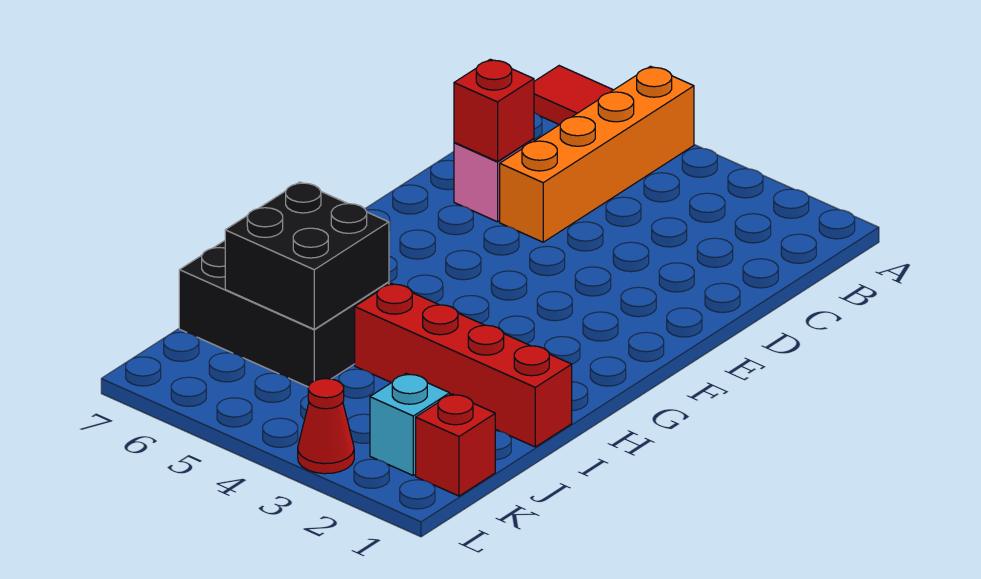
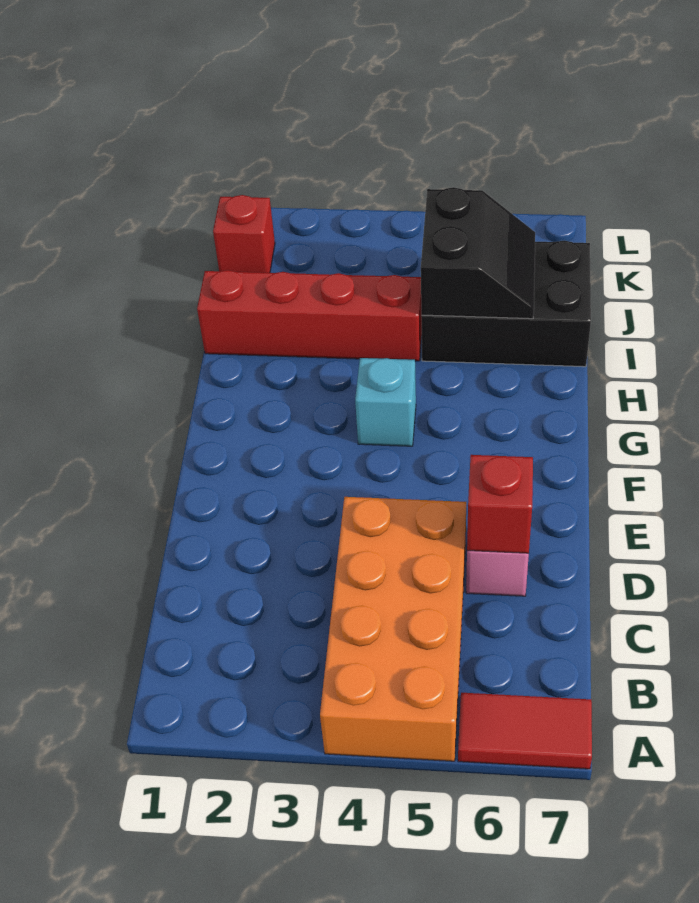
orange 1x4 brick [500,66,694,242] -> orange 2x4 brick [320,497,466,761]
black 2x2 brick [225,182,389,329] -> black 2x2 slope [421,187,535,319]
cyan 1x1 brick [370,373,450,476] -> cyan 1x1 brick moved to [355,358,416,446]
red 1x1 cone [298,379,354,474] -> none

